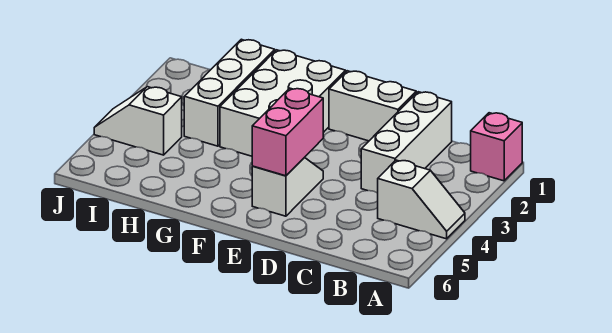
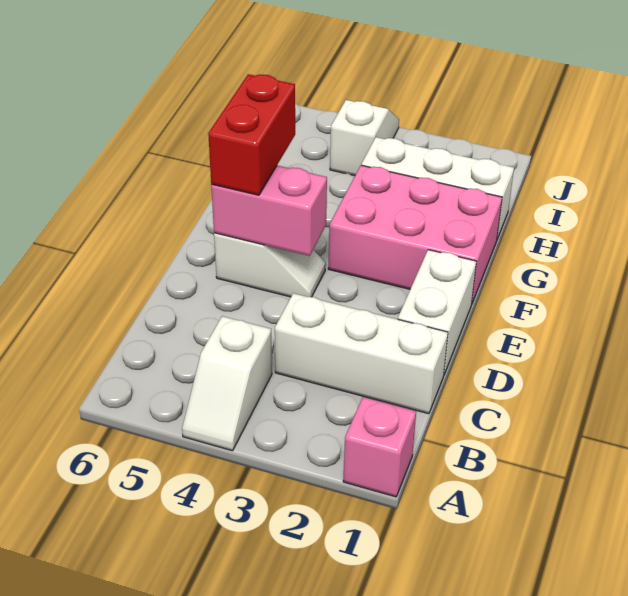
none -> red 1x2 brick [208,74,295,195]
white 2x3 brick [220,50,346,156] -> pink 2x3 brick [328,165,502,303]

